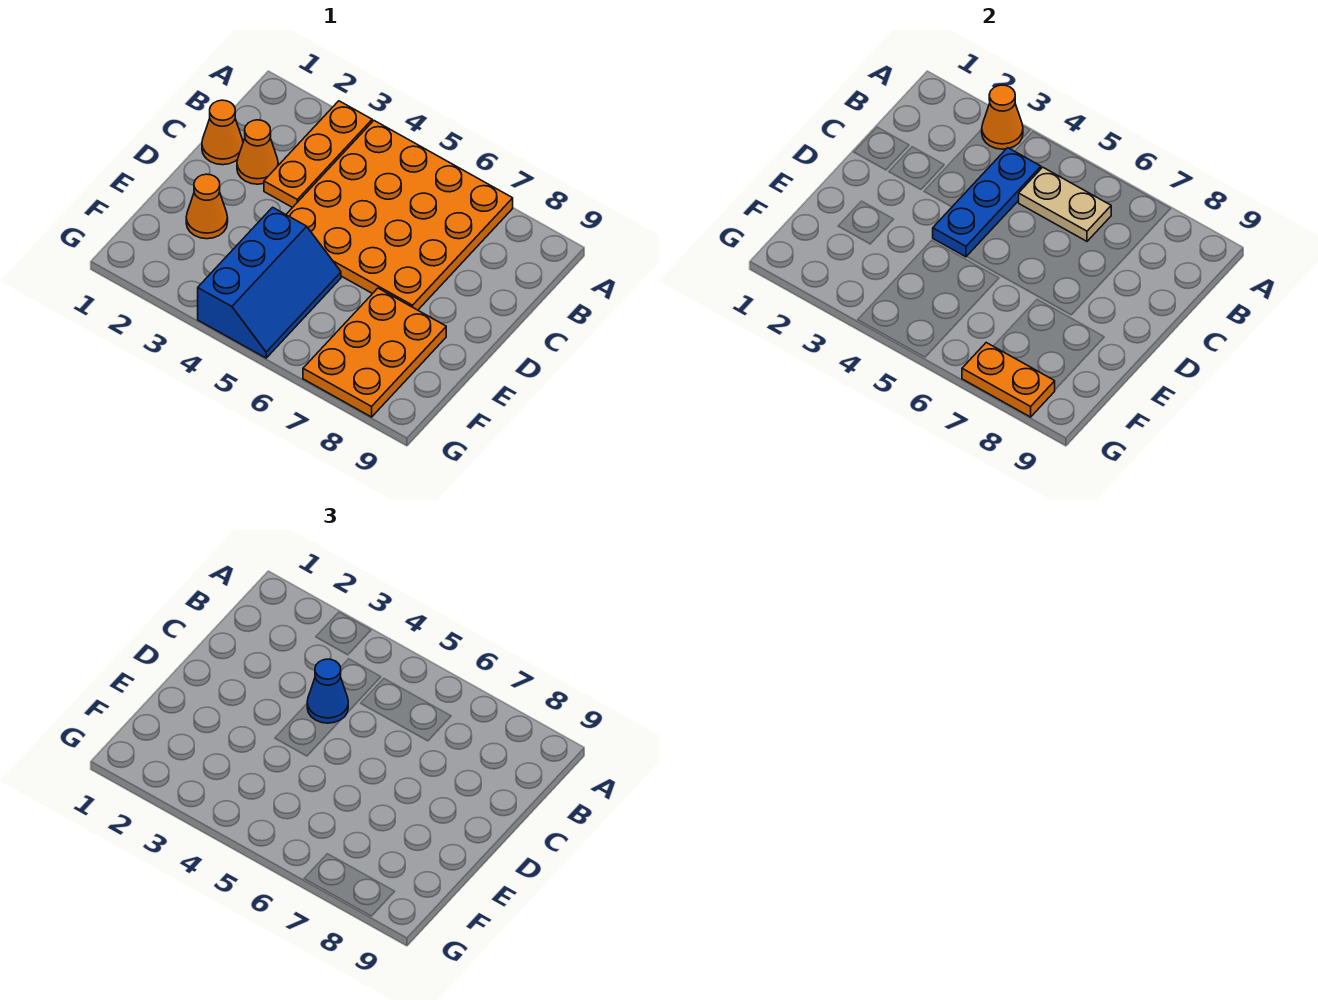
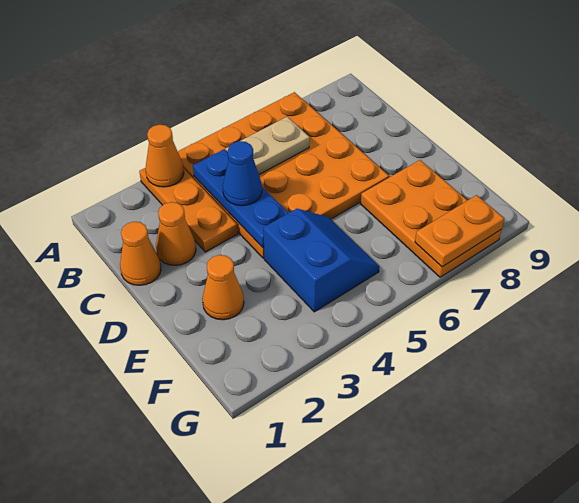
blue 2x3 slope [198,207,341,358] -> blue 2x2 slope [263,209,380,312]

